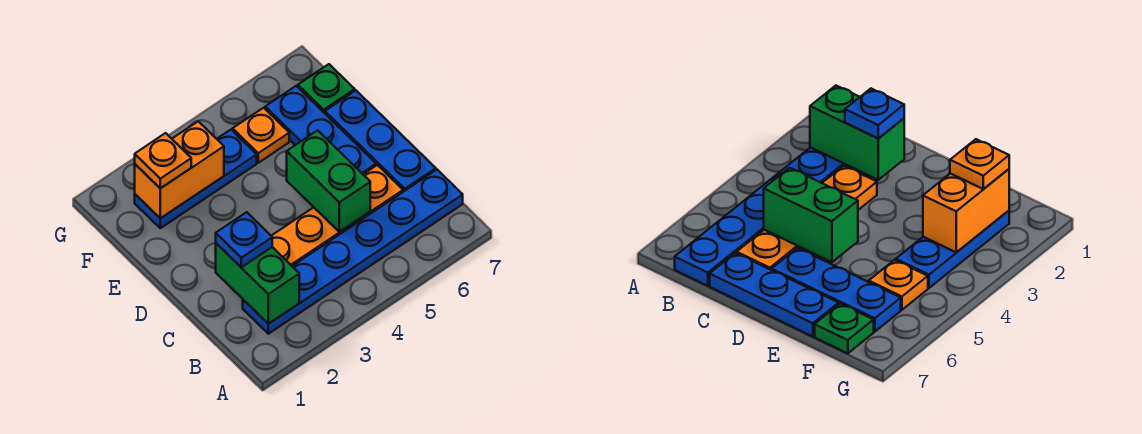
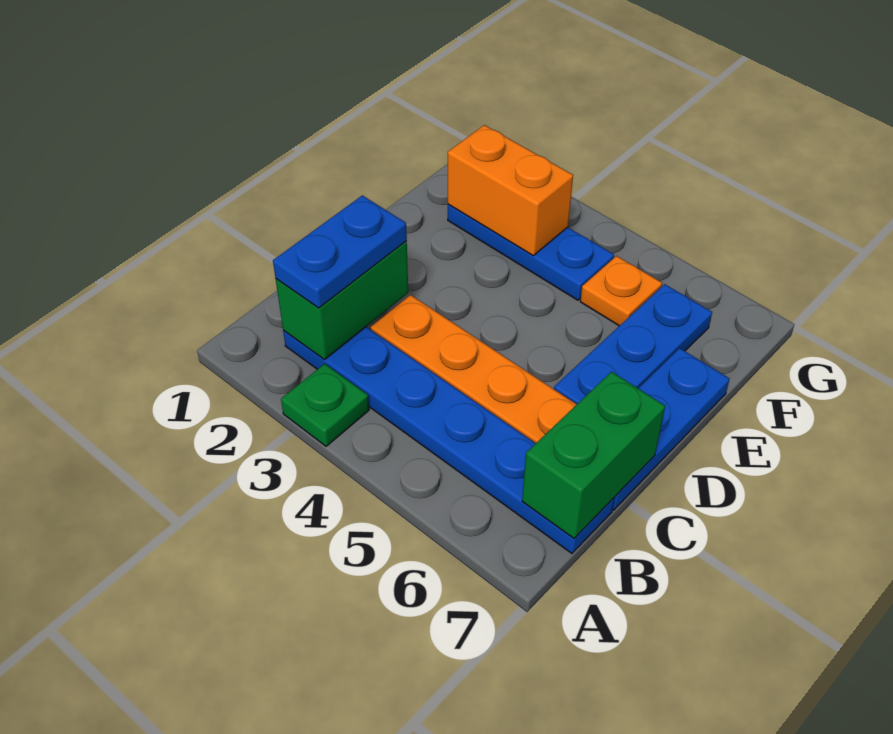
blue 1x1 plate [216,212,272,267] -> blue 1x2 plate [273,195,407,308]
green 1x2 brick [287,130,370,232] -> green 1x2 brick moved to [522,372,665,538]
orange 1x1 plate [135,133,191,188] -> none
green 1x1 plate [298,64,355,113] -> green 1x1 plate moved to [281,364,369,446]

